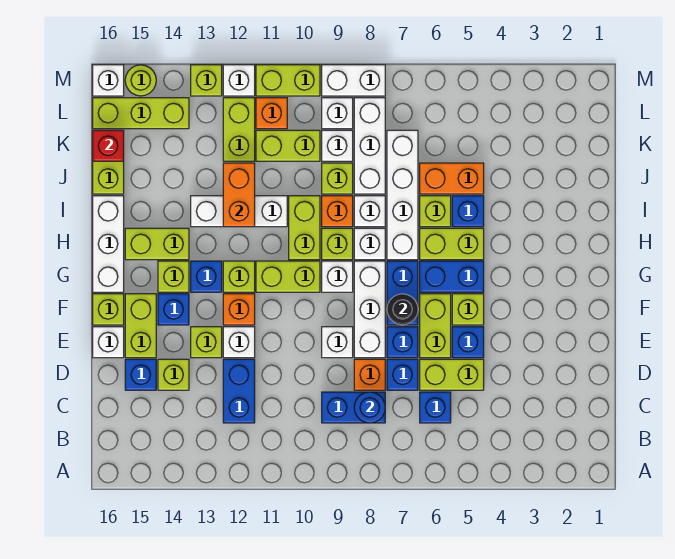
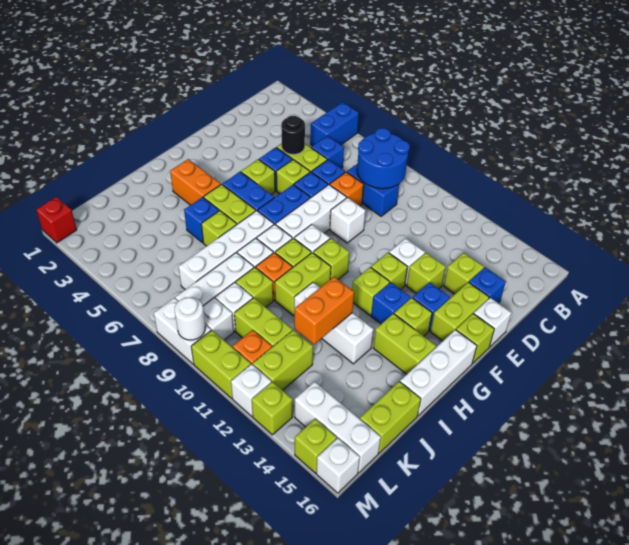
blue 1x1 round brick [354,392,385,423] -> blue 2x2 round brick [357,128,410,189]
blue 1x2 brick [223,359,255,423] -> blue 1x2 brick moved to [310,102,359,146]
lime 1x2 brick [420,294,451,358] -> lime 1x1 brick [276,160,310,194]
black 1x1 round brick [387,294,418,325] -> black 1x1 round brick moved to [281,116,305,154]
orange 1x1 brick [223,294,255,325] -> lime 1x1 brick [371,253,407,289]
lime 1x2 brick [256,261,320,292] -> lime 1x1 brick [313,238,349,280]
orange 1x2 brick [420,163,484,194] -> orange 1x2 brick moved to [170,159,221,205]
red 1x1 brick [93,130,124,161] -> red 1x1 brick moved to [36,197,77,243]
lime 1x3 brick [93,98,189,129] -> white 1x3 brick [295,382,381,473]
none -> white 1x1 round brick [175,297,205,340]
lime 1x1 round brick [125,65,156,96] -> lime 1x1 brick [295,419,337,473]

